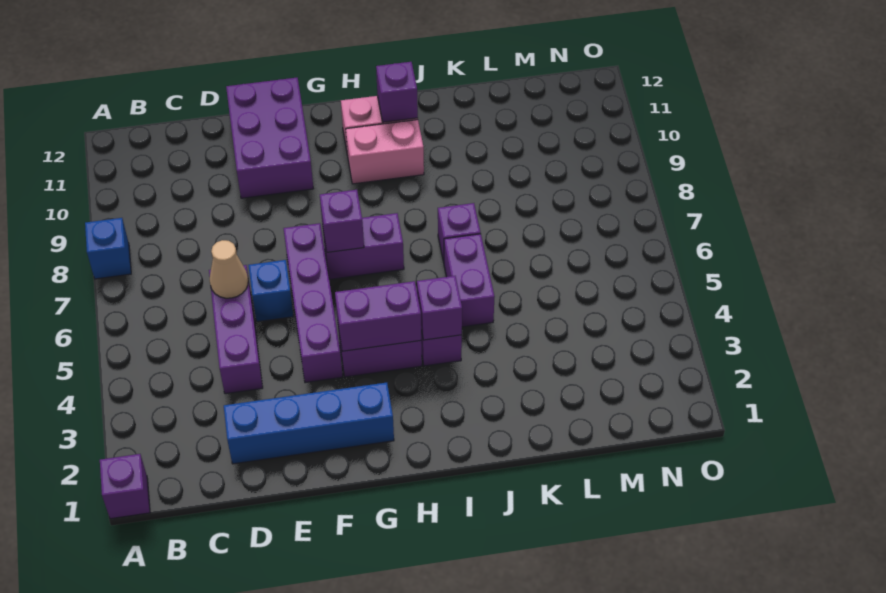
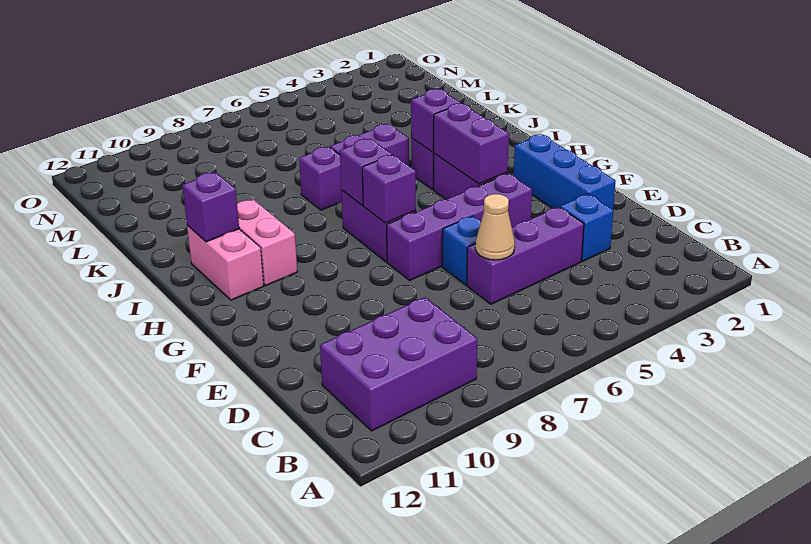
purple 1x1 brick [100,454,150,519] -> purple 1x1 brick moved to [340,139,392,205]
blue 1x1 brick [85,218,131,279] -> blue 1x1 brick moved to [560,194,614,261]
blue 1x4 brick [224,383,394,464] -> blue 1x3 brick [514,134,616,209]
purple 2x3 brick [226,78,313,198] -> purple 2x3 brick moved to [320,297,477,431]

